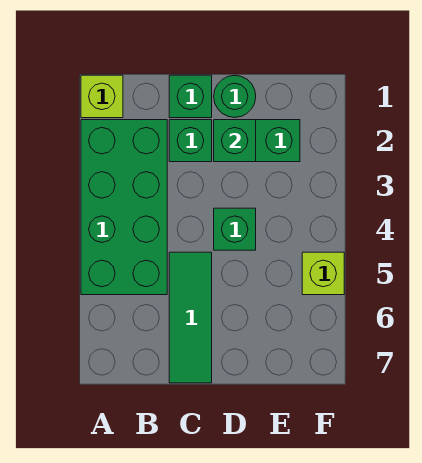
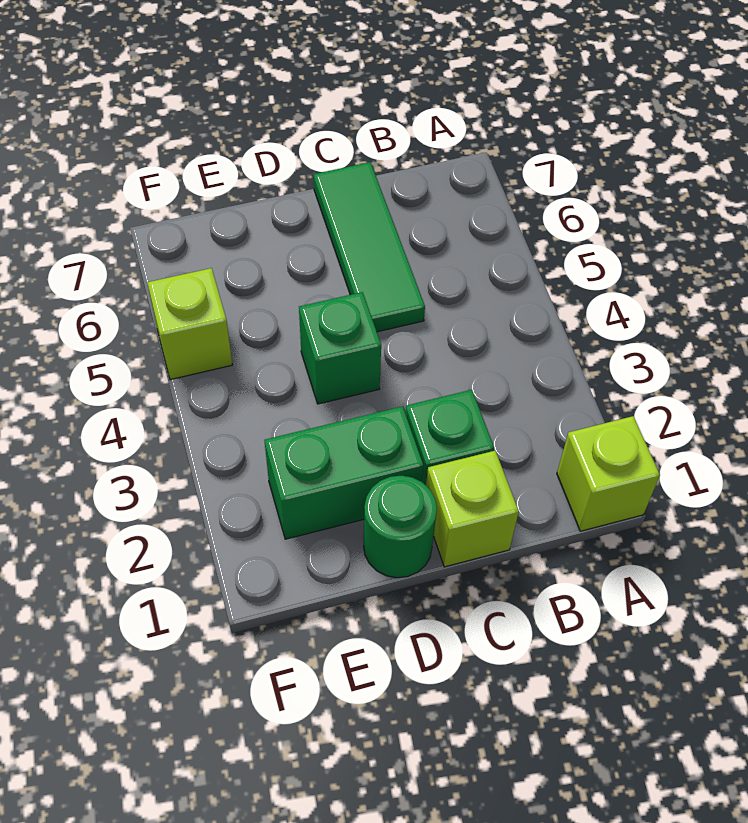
green 2x4 brick [81,120,167,295] -> none
green 1x1 brick [169,75,212,118] -> lime 1x1 brick [426,451,519,567]
green 1x1 brick [214,120,256,162] -> none

